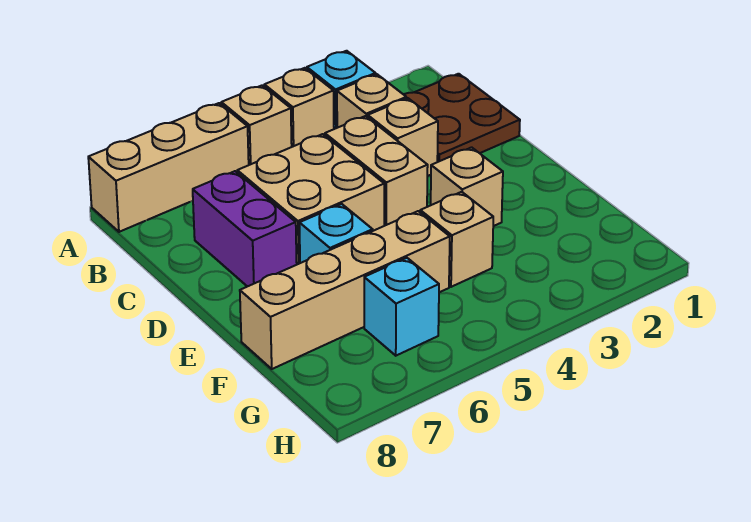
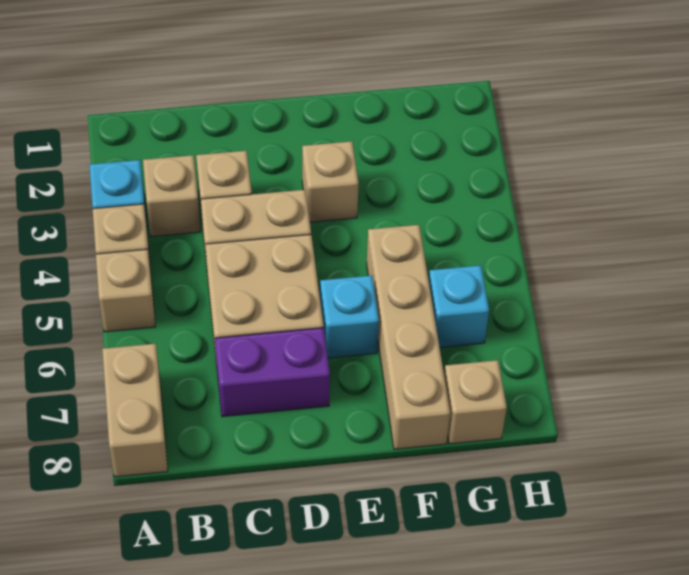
tan 1x3 brick [88,103,249,232] -> tan 1x2 brick [102,344,168,477]
brown 2x2 plate [404,74,520,162] -> none
tan 1x1 brick [420,192,493,287] -> tan 1x1 brick moved to [444,360,507,444]

